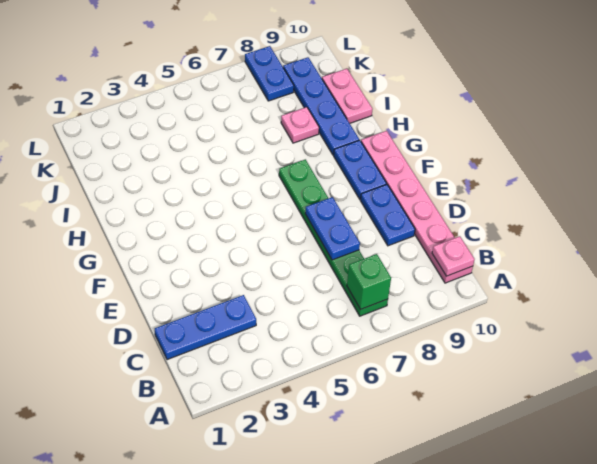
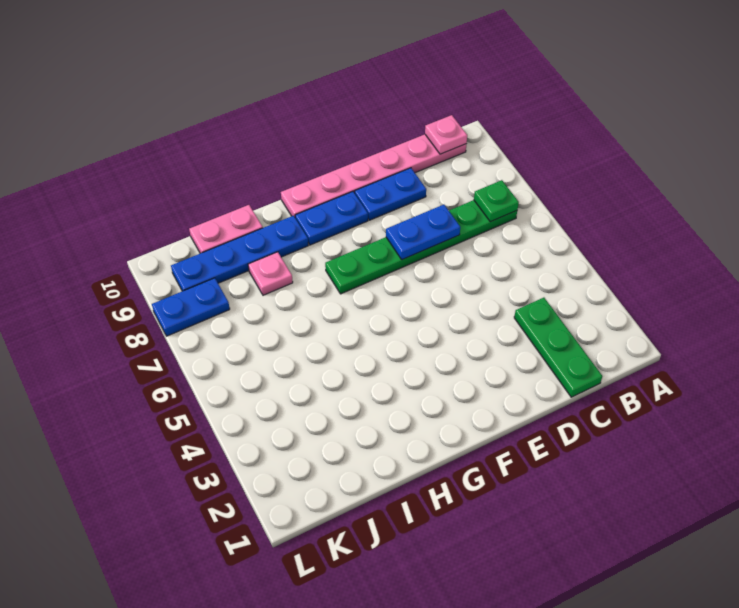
green 1x1 brick [347,254,391,310] -> green 1x1 plate [474,180,519,222]
blue 1x3 plate [155,295,256,360] -> green 1x3 plate [514,298,602,397]

